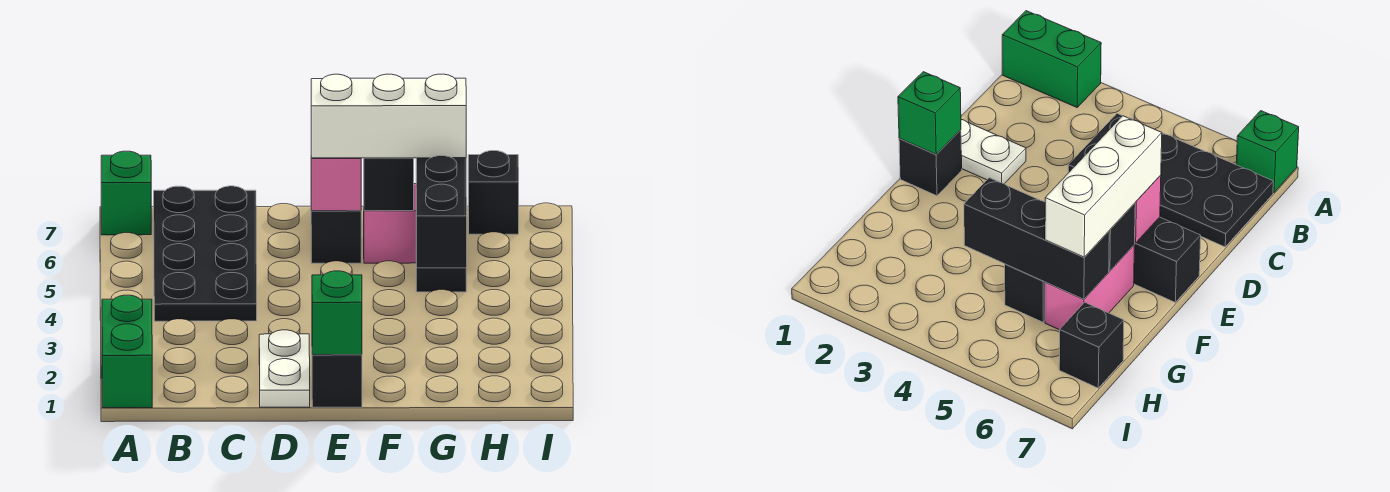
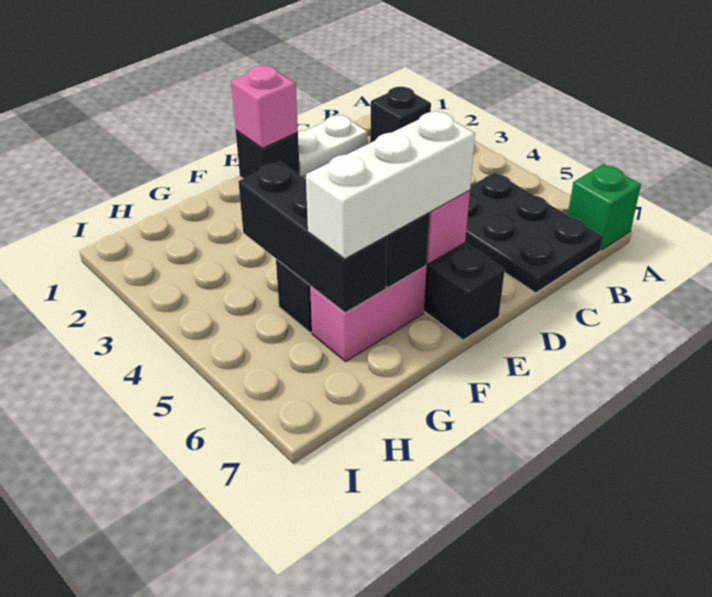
green 1x2 brick [102,295,152,408] -> none
black 2x4 plate [154,186,257,321] -> black 2x3 plate [465,173,603,293]
white 1x2 plate [259,330,310,407] -> white 1x2 plate turned to [298,115,368,177]
green 1x1 brick [312,271,362,355] -> pink 1x1 brick [231,66,298,148]
black 1x1 brick [468,151,519,234] -> black 1x1 brick moved to [370,87,431,143]

